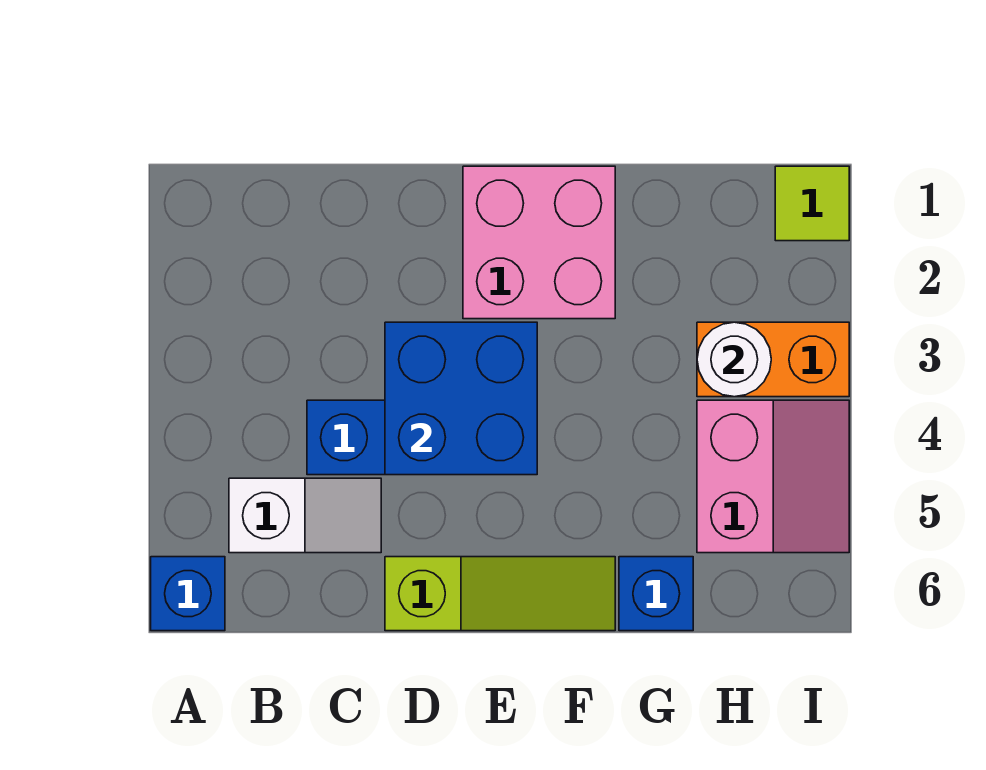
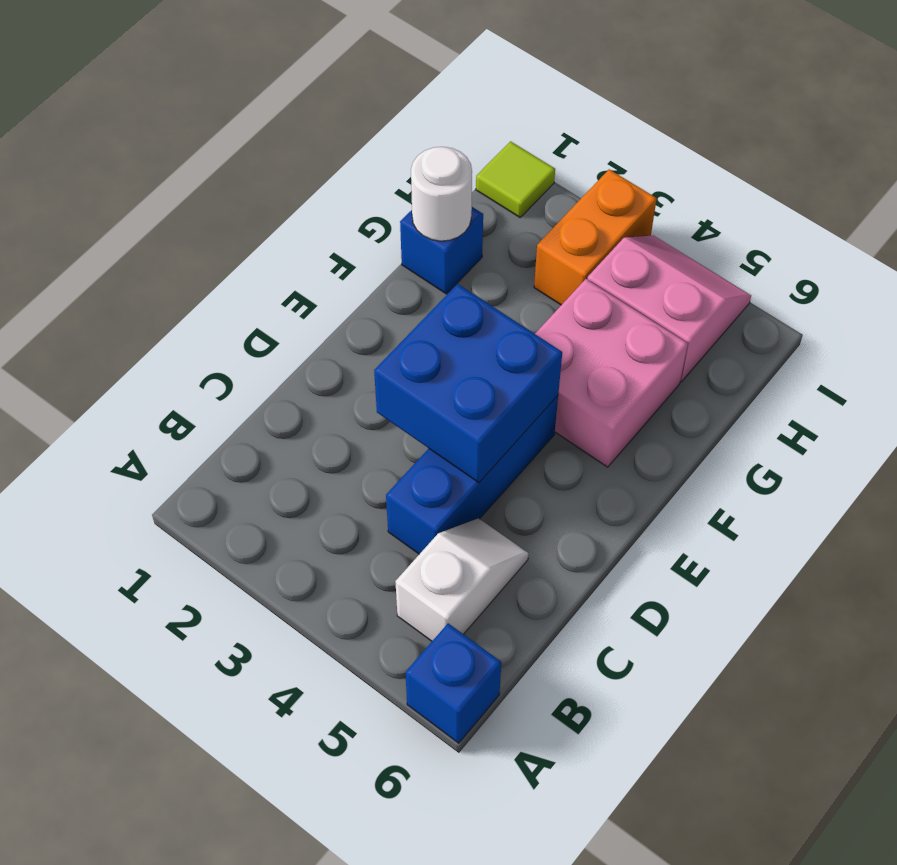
lime 1x3 slope [385,557,615,631] -> none
pink 2x2 brick [463,166,615,319] -> pink 2x2 brick moved to [535,279,688,467]
blue 1x1 brick [619,557,693,631] -> blue 1x1 brick moved to [400,207,483,294]
white 1x1 round brick [697,322,771,397] -> white 1x1 round brick moved to [411,147,472,241]

